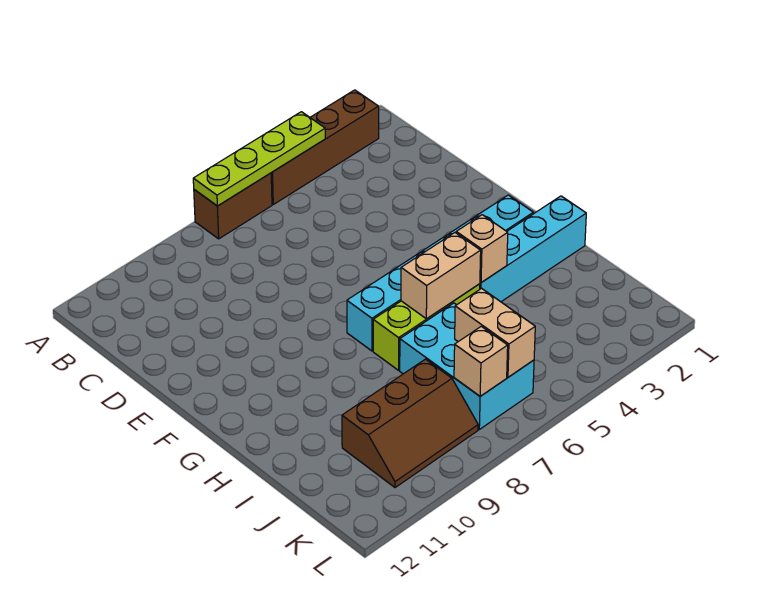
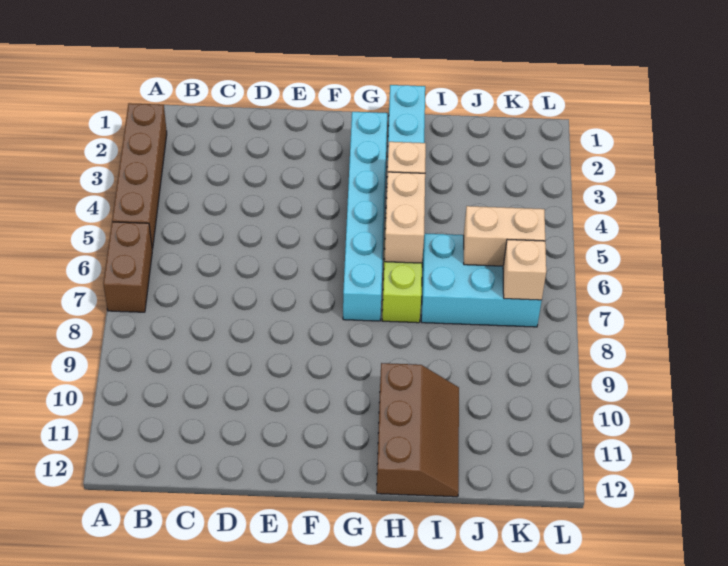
lime 1x4 plate [193,112,325,206] -> none
brown 2x3 slope [342,359,478,488] -> brown 2x3 slope moved to [377,363,459,497]

